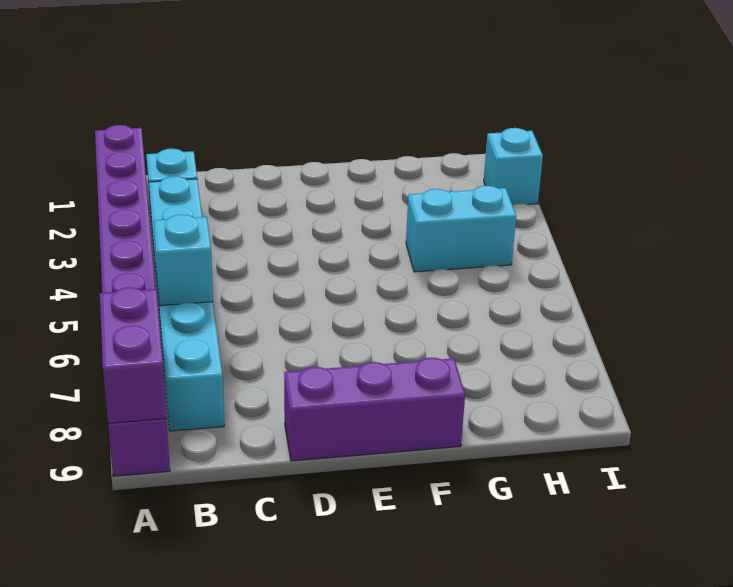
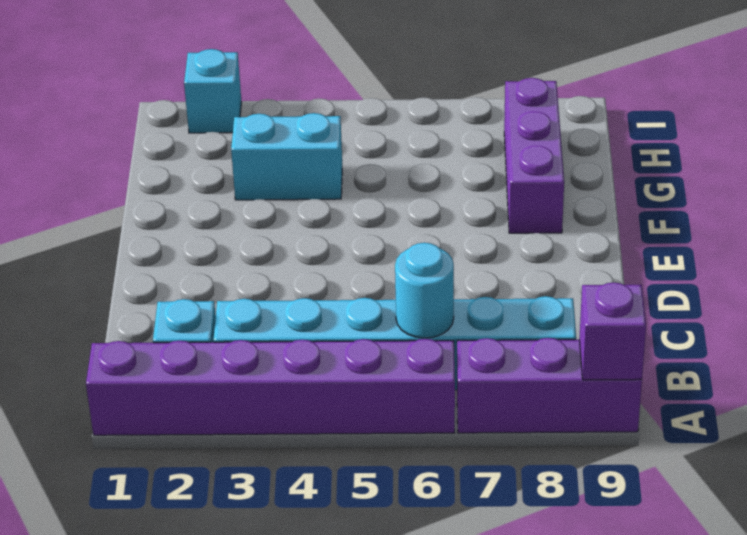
purple 1x2 brick [100,287,167,423] -> purple 1x1 brick [579,282,646,380]
cyan 1x1 brick [153,215,213,306] -> cyan 1x1 round brick [395,243,454,338]
purple 1x3 brick [284,358,465,461] -> purple 1x3 brick moved to [504,78,564,233]
cyan 1x2 brick [406,186,516,272] -> cyan 1x2 brick turned to [231,113,342,200]

